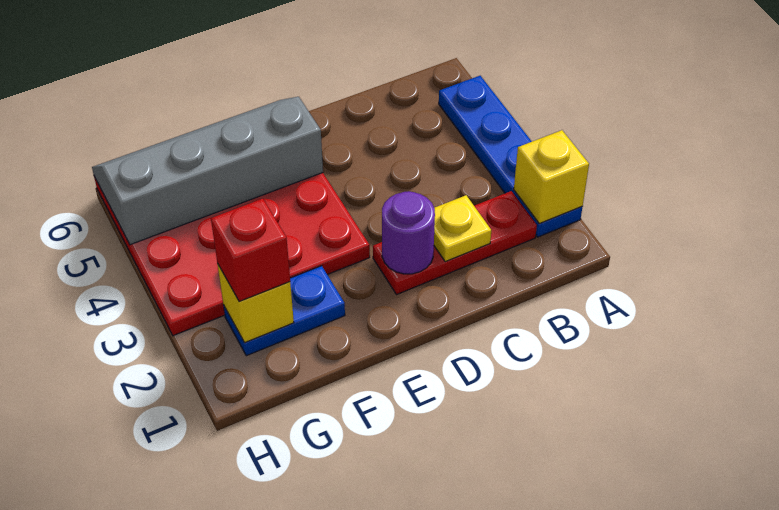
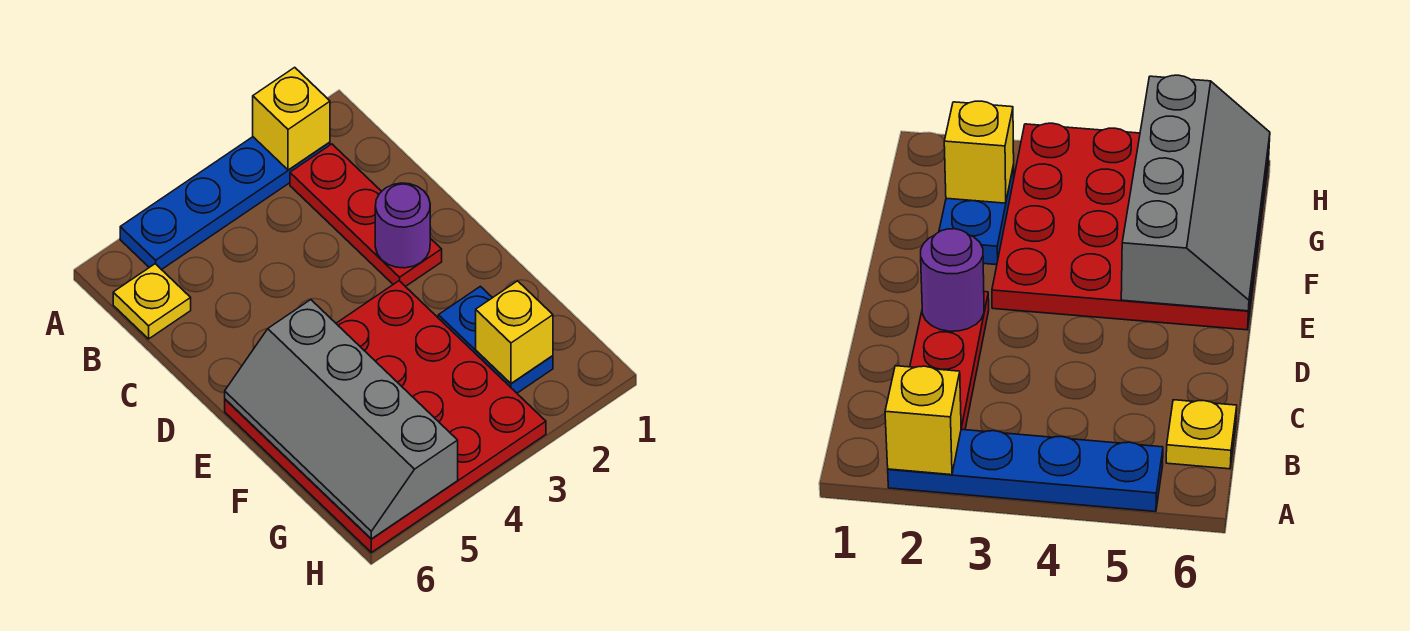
yellow 1x1 plate [434,195,491,262] -> yellow 1x1 plate moved to [113,264,191,339]
red 1x1 brick [211,199,290,302] -> none

